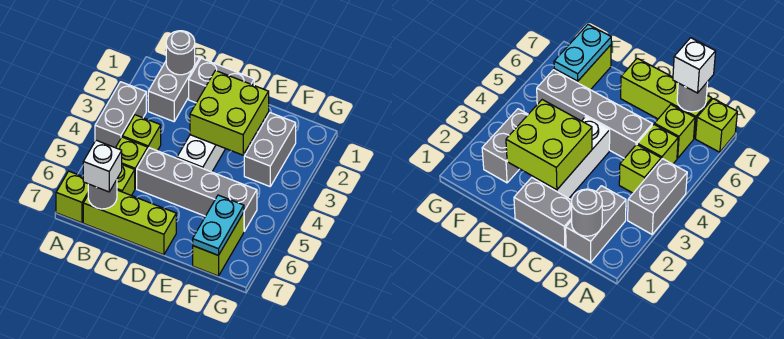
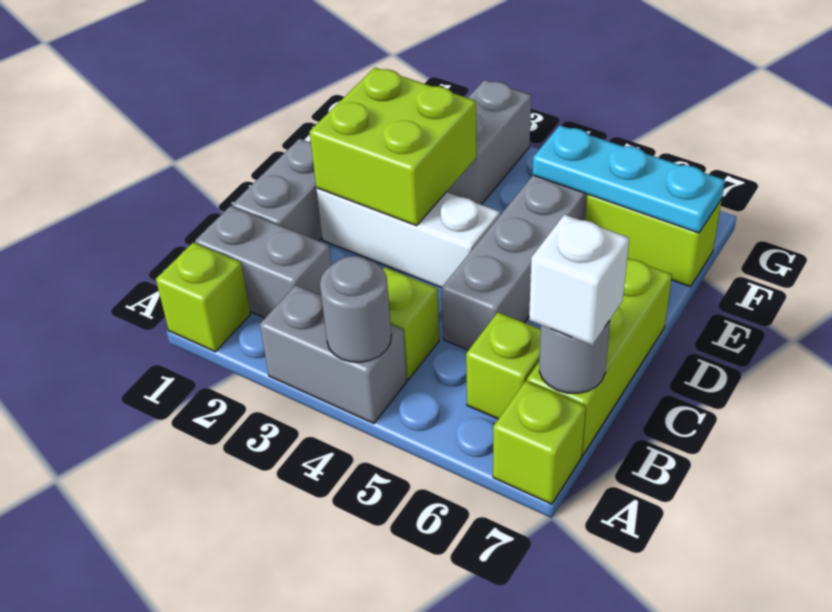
grey 1x1 round brick [166,31,195,75] -> grey 1x1 round brick moved to [320,256,391,362]
lime 1x1 brick [116,137,148,188] -> lime 1x1 brick moved to [156,242,250,352]
grey 1x2 brick [244,113,296,186] -> grey 1x2 brick turned to [447,80,531,205]
cyan 1x2 plate [193,195,244,255] -> cyan 1x3 plate [533,125,725,233]

